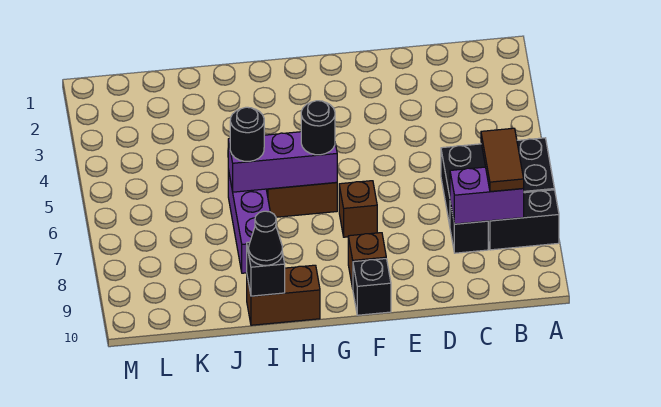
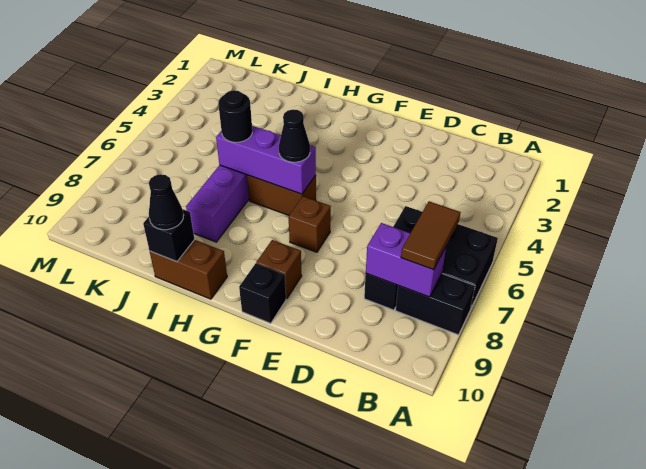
black 1x1 round brick [301,101,335,155] -> black 1x1 cone [279,109,310,162]

